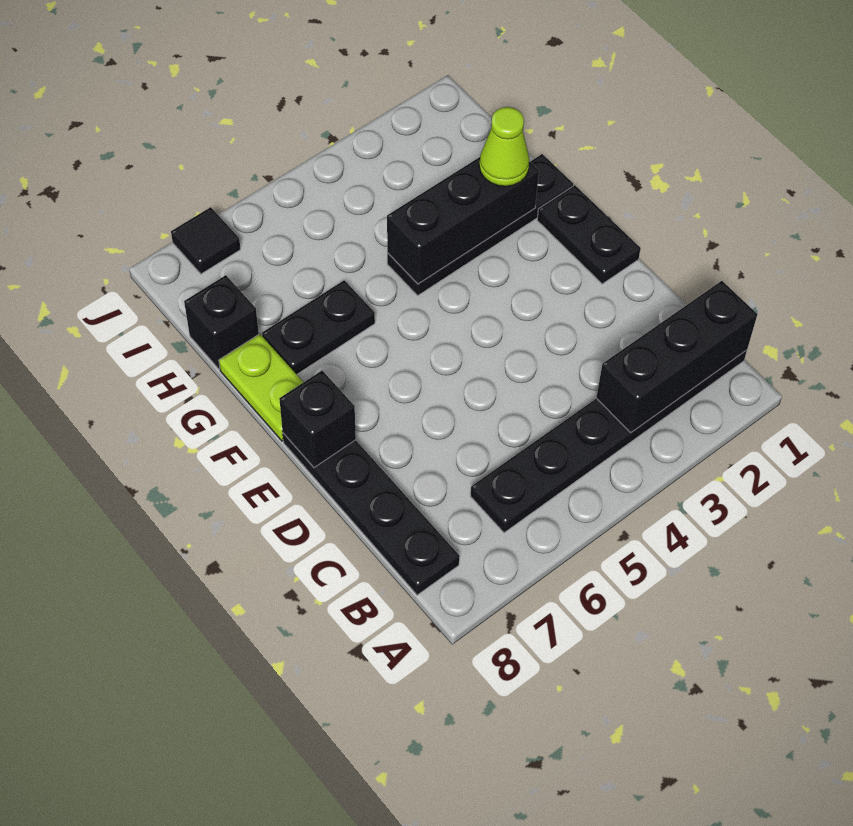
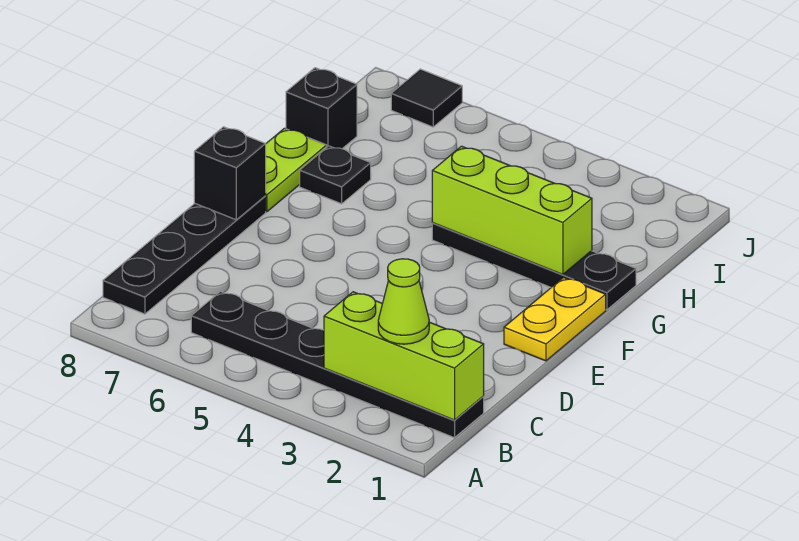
black 1x3 brick [596,281,757,432] -> lime 1x3 brick [324,292,484,420]
black 1x2 plate [537,185,641,284] -> yellow 1x2 plate [504,277,606,361]
black 1x3 brick [387,157,539,284] -> lime 1x3 brick [432,146,592,275]
lime 1x1 cone [479,107,529,186] -> lime 1x1 cone moved to [378,259,429,344]
black 1x2 plate [262,280,375,374] -> black 1x1 plate [300,146,371,204]

